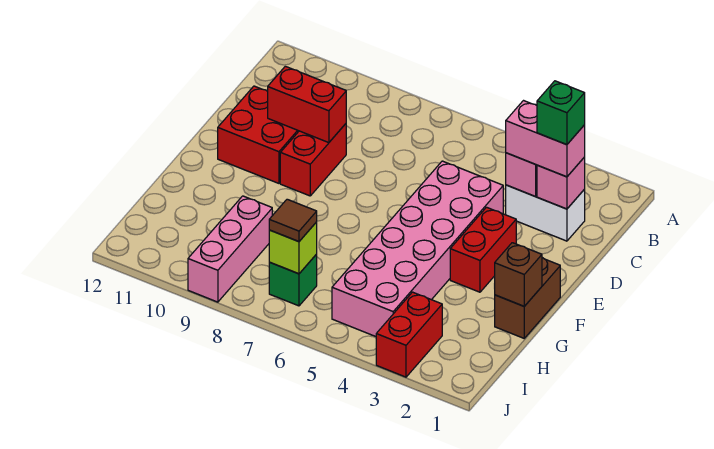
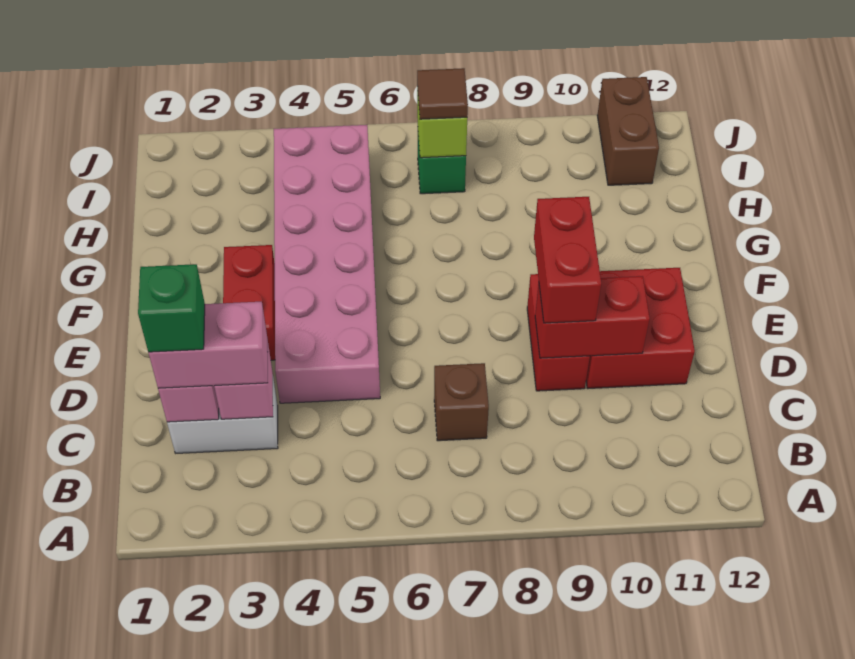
brown 1x2 brick [495,258,560,338] -> brown 1x2 brick moved to [597,77,659,185]
brown 1x1 brick [495,243,542,306] -> brown 1x1 brick moved to [434,363,489,441]
pink 1x3 brick [188,196,272,302] -> none
red 1x2 brick [376,292,442,377] -> red 1x2 brick moved to [534,197,601,323]

